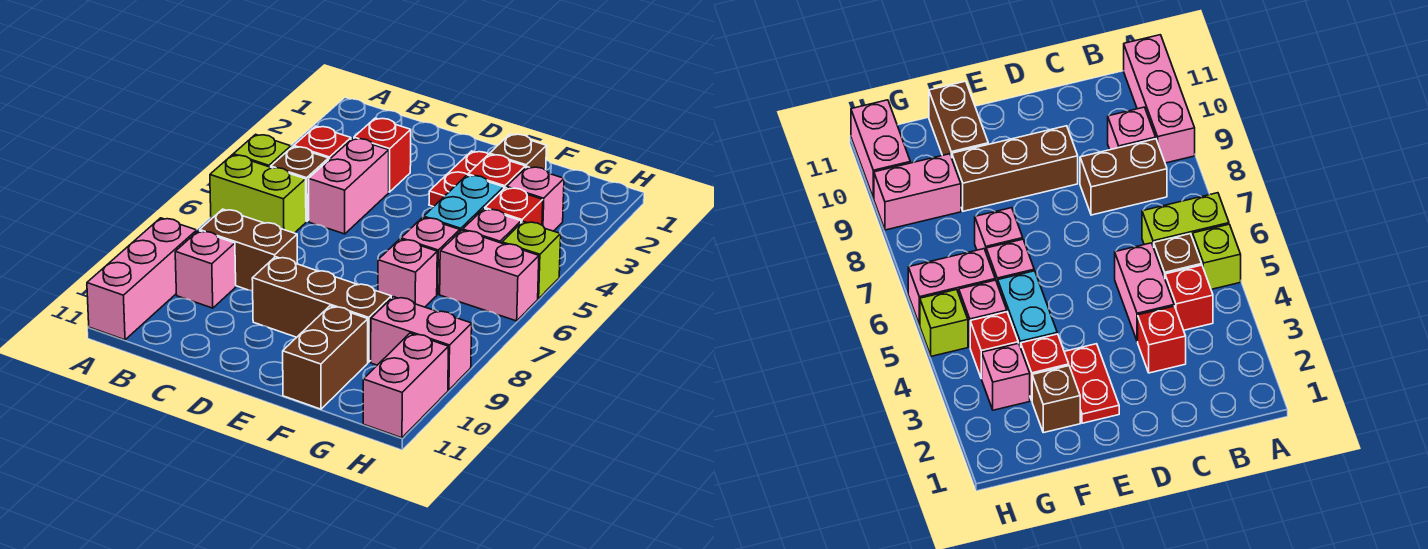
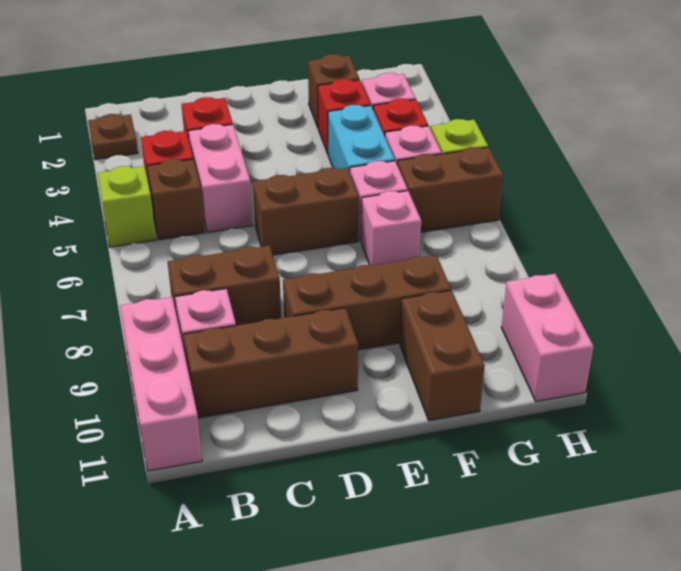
none -> brown 1x1 plate [88,114,138,159]
lime 1x2 brick [210,155,306,233] -> none
none -> brown 1x3 brick [183,308,358,418]
none -> brown 1x2 brick [253,168,359,255]
red 1x2 plate [429,151,488,207] -> none
pink 1x2 brick [440,230,539,321] -> brown 1x2 brick [397,147,503,232]
pink 1x2 brick [371,297,472,390] -> none

